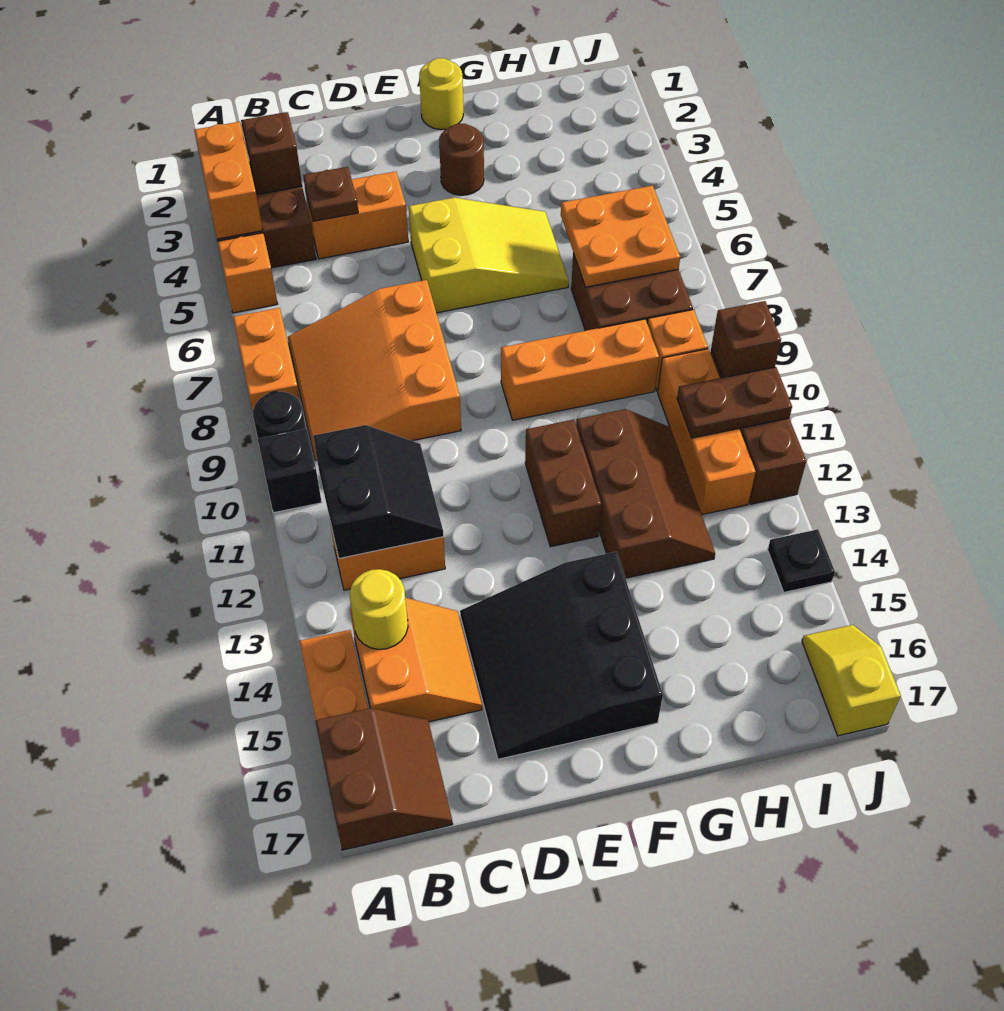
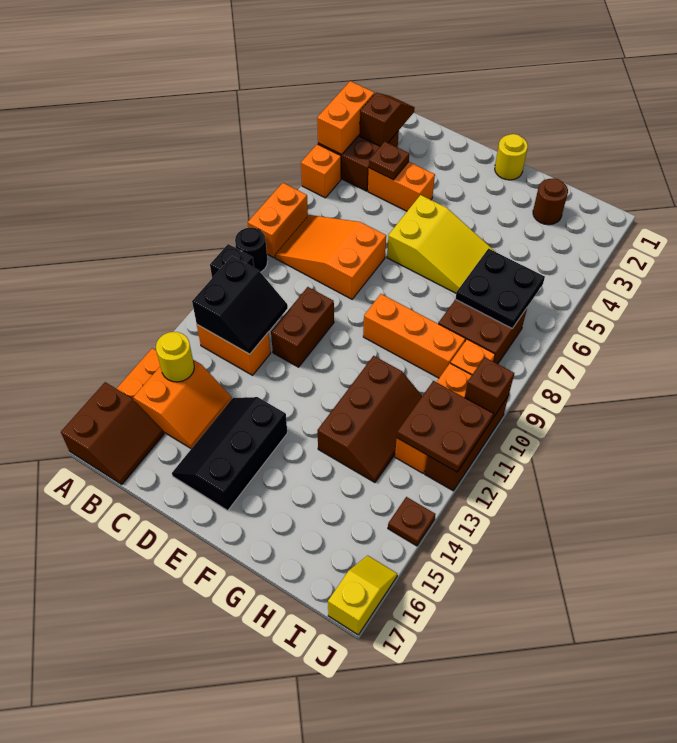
orange 3x3 slope [288,280,461,460] -> orange 2x3 slope [275,215,386,299]
black 3x3 slope [460,552,663,759] -> black 2x3 slope [172,397,287,510]
brown 1x1 round brick [439,124,484,195] -> brown 1x1 round brick moved to [533,178,568,225]
brown 1x2 brick [525,420,601,547] -> brown 1x2 brick moved to [271,287,334,367]
orange 2x2 plate [561,186,680,287] -> black 2x2 plate [456,249,545,328]
brown 1x2 plate [677,367,792,438] -> brown 2x2 plate [397,381,493,472]
black 1x1 plate [768,529,835,592] -> brown 1x1 plate [388,497,435,546]

